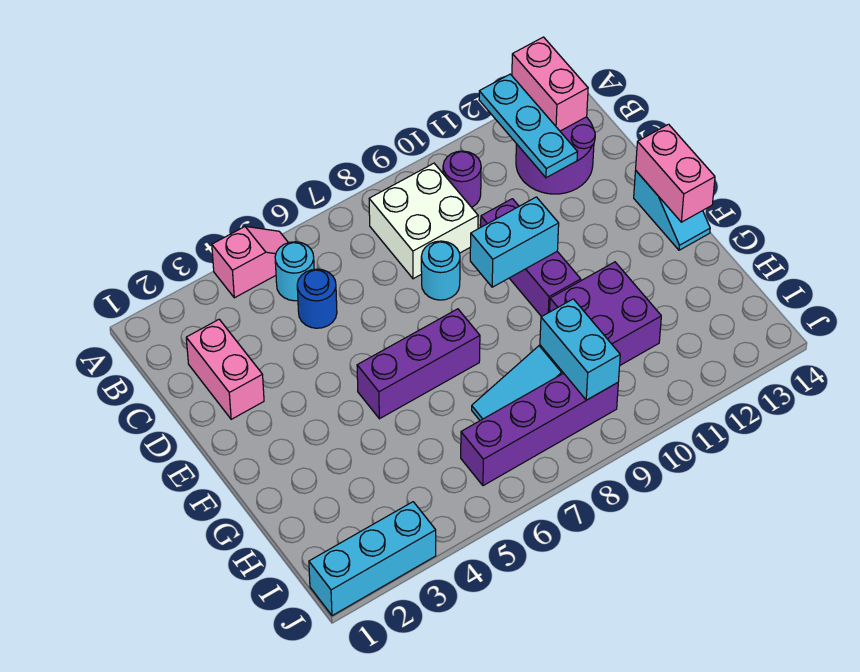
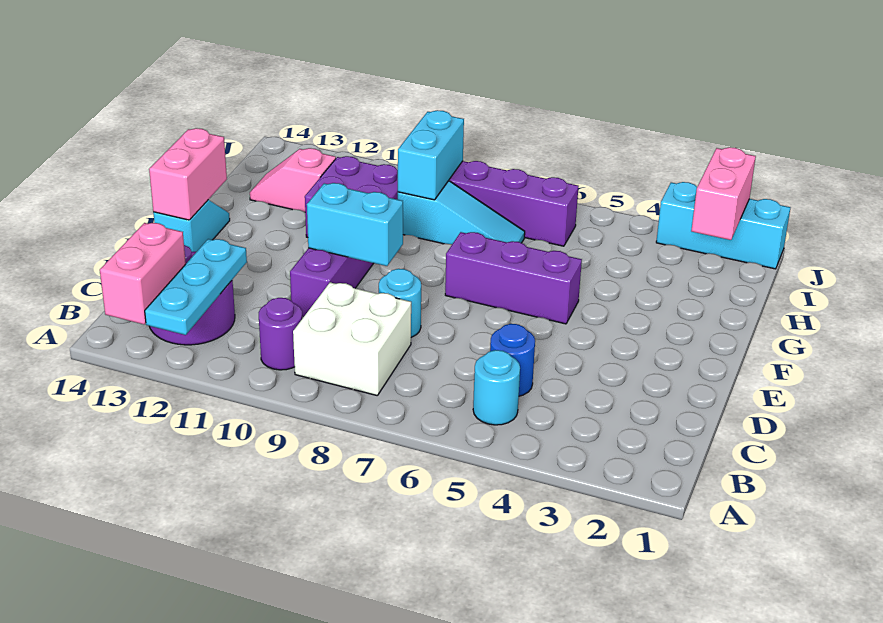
pink 1x2 slope [212,226,288,298] -> pink 1x2 slope moved to [250,148,336,212]
pink 1x2 brick [186,319,264,419] -> pink 1x2 brick moved to [691,147,756,240]

